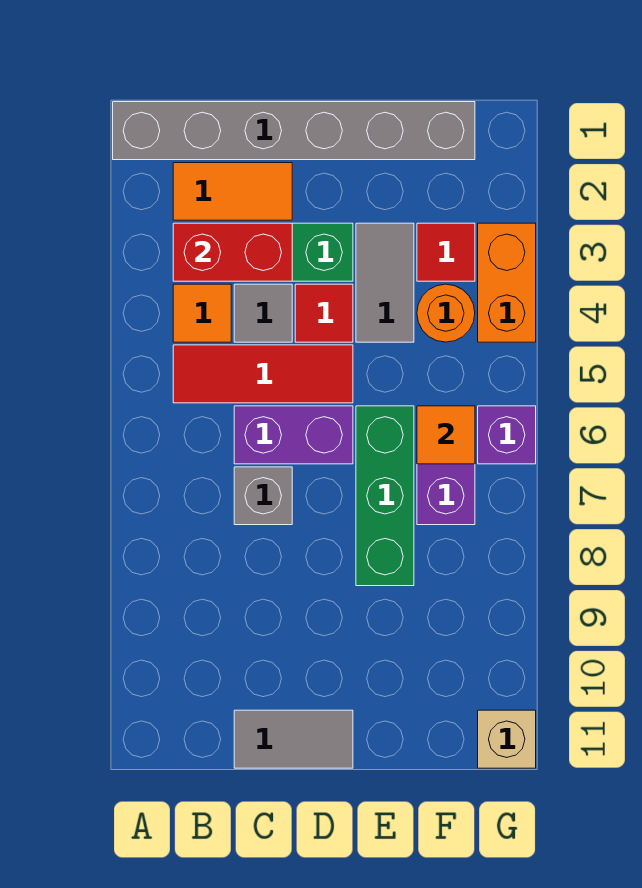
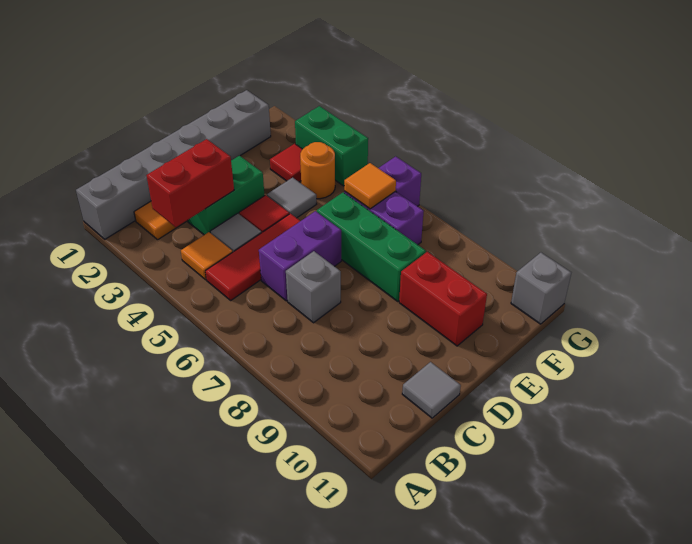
grey 1x2 tile [234,710,353,768] -> grey 1x1 tile [402,362,461,418]
grey 1x2 tile [356,223,414,342] -> grey 1x1 tile [267,177,316,218]
none -> red 1x2 brick [399,252,487,346]
orange 1x2 brick [478,223,536,342] -> green 1x2 brick [295,106,368,186]
tan 1x1 brick [478,710,536,768] -> grey 1x1 brick [511,253,571,324]

